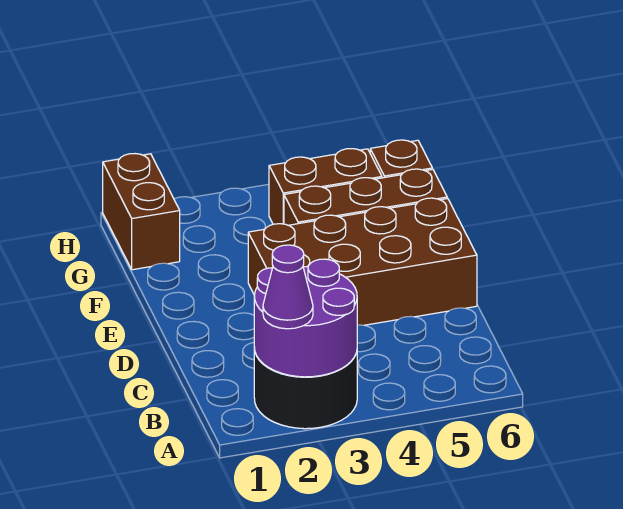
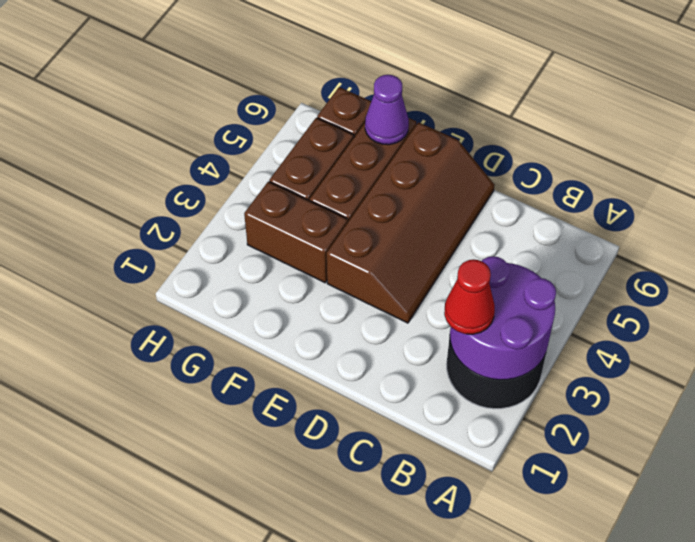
purple 1x1 cone [263,245,313,329] -> purple 1x1 cone moved to [365,75,409,145]
none -> red 1x1 cone [444,259,495,334]
brown 2x4 brick [248,198,477,325] -> brown 2x4 slope [327,122,495,323]
brown 1x2 brick [103,154,180,270] -> brown 1x2 brick moved to [244,182,348,283]

